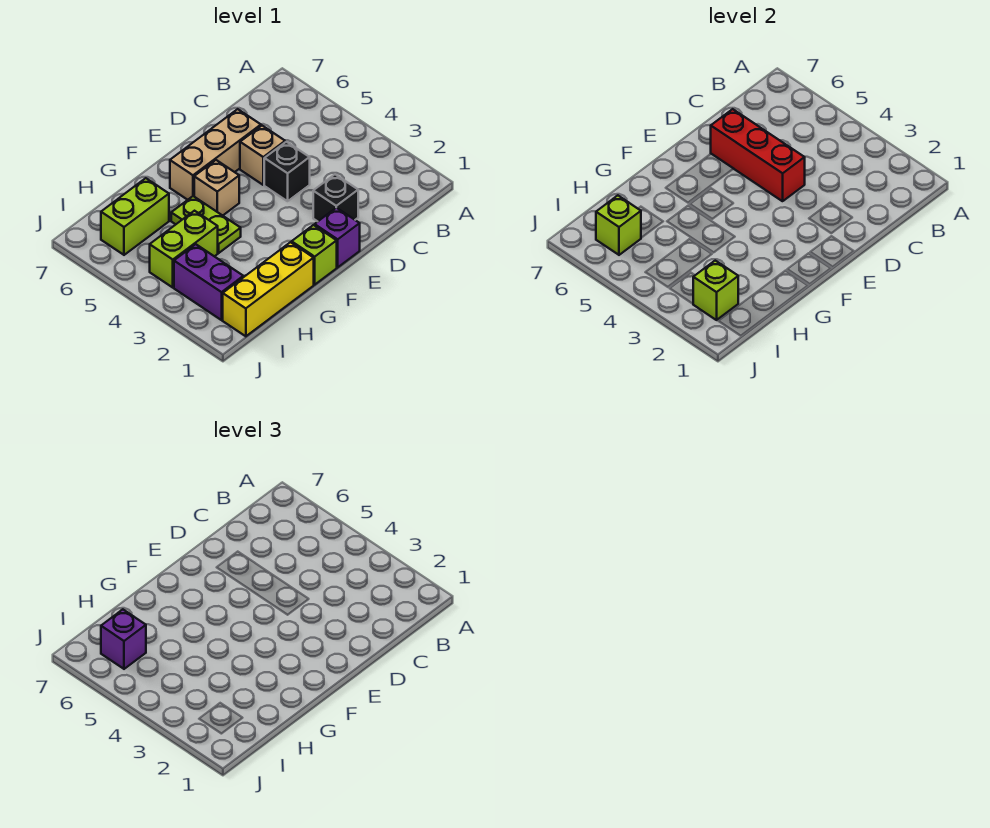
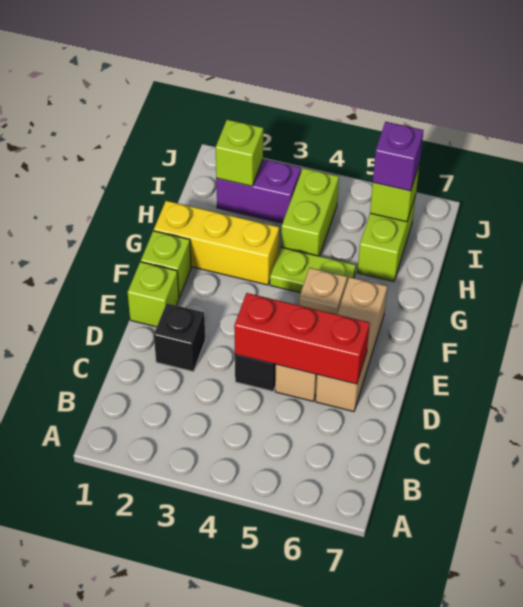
purple 1x1 brick [315,208,360,267] -> lime 1x1 brick [128,262,179,327]
yellow 1x3 brick [223,242,314,336] -> yellow 1x3 brick turned to [154,201,279,285]

